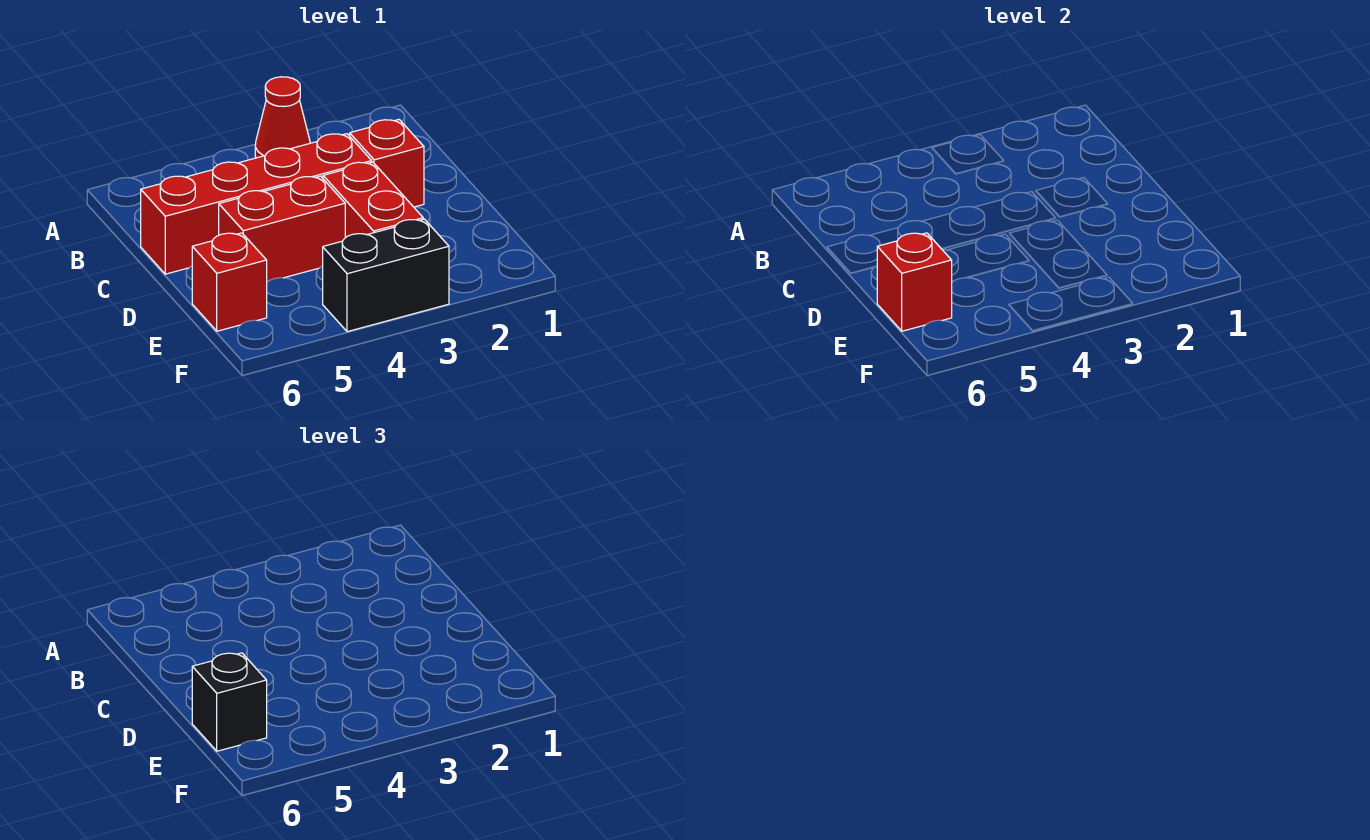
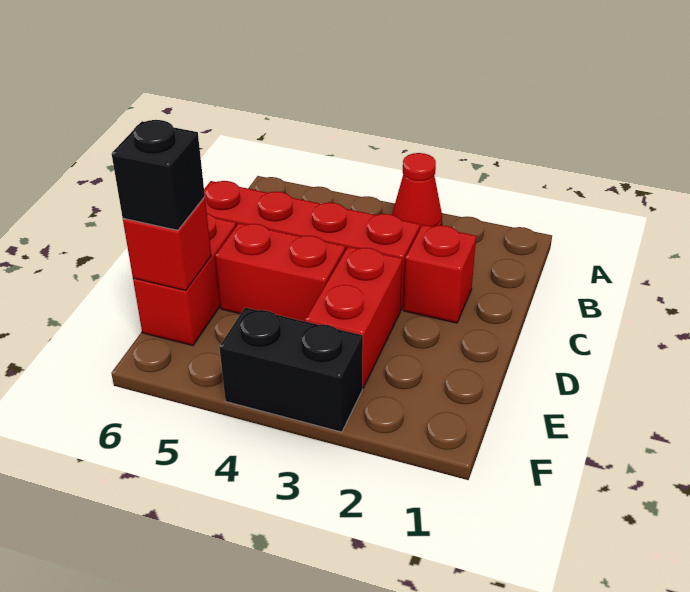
red 1x1 brick [192,233,267,331] -> red 1x2 brick [133,213,236,346]

